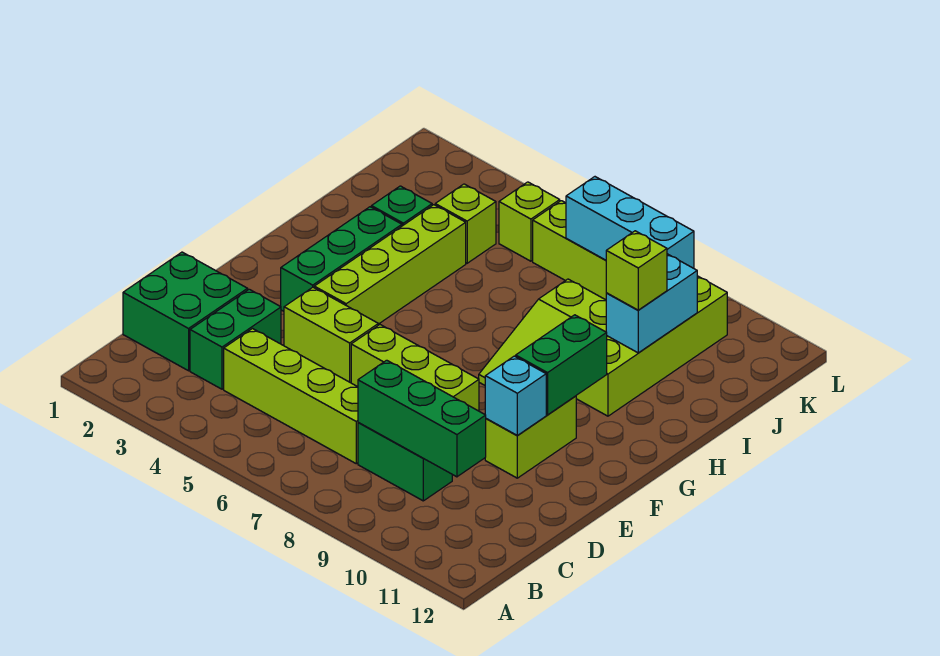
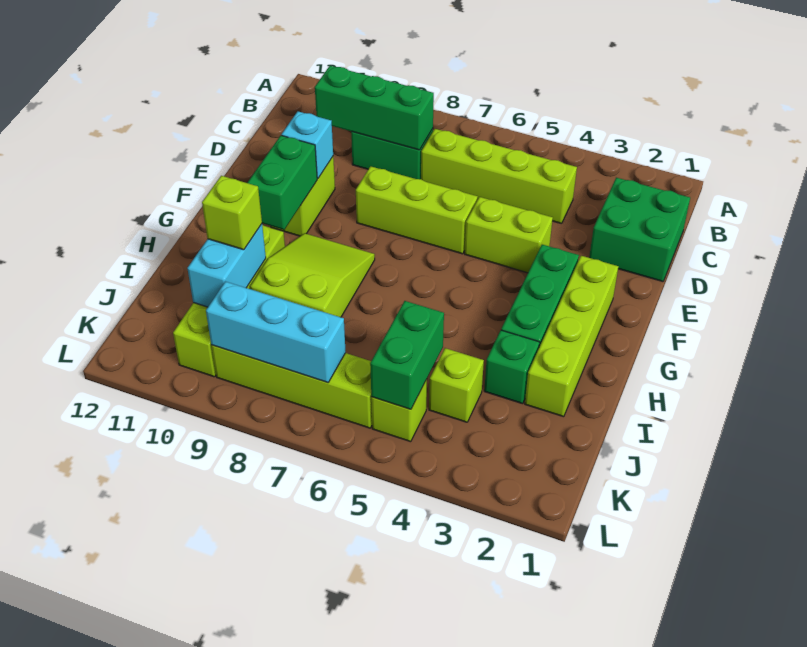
green 1x2 brick [190,289,281,389] -> green 1x2 brick moved to [370,301,444,409]
lime 1x4 brick [314,205,466,324] -> lime 1x4 brick moved to [525,256,618,417]

